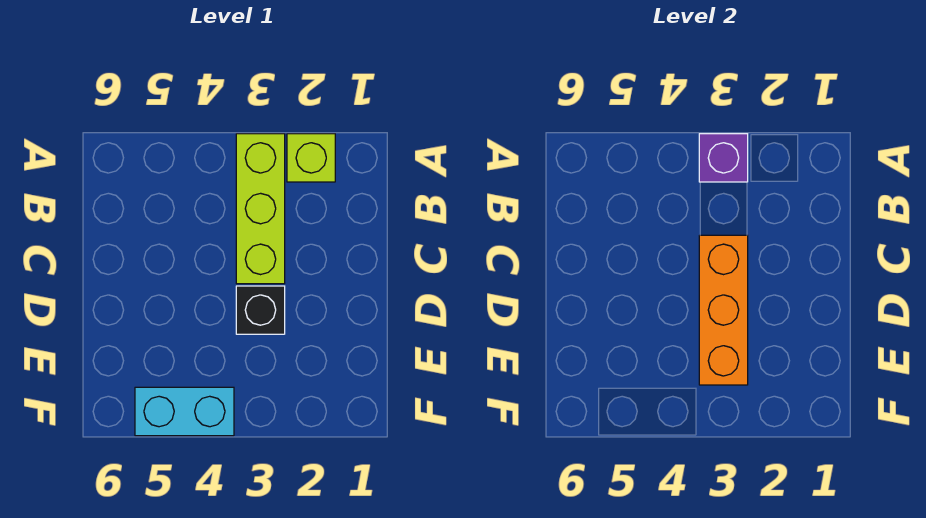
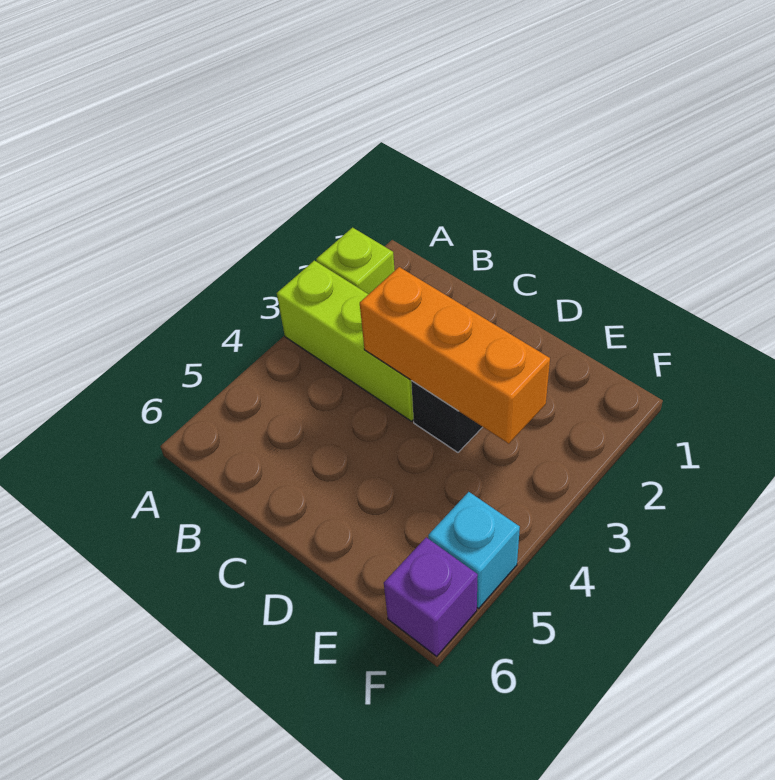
purple 1x1 brick [699,134,748,182] -> purple 1x1 brick moved to [384,537,478,656]
cyan 1x2 brick [135,387,234,436] -> cyan 1x1 brick [428,492,520,608]

